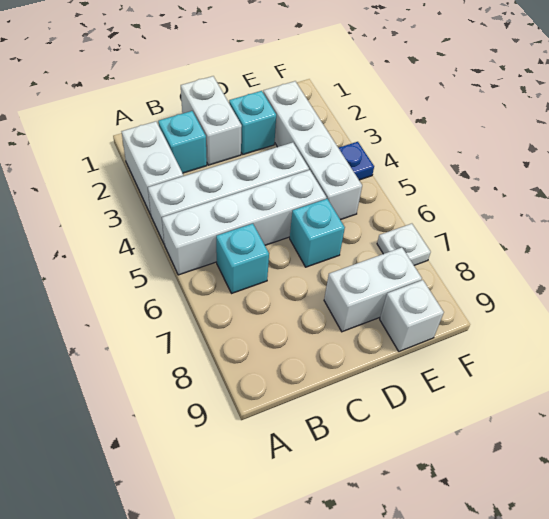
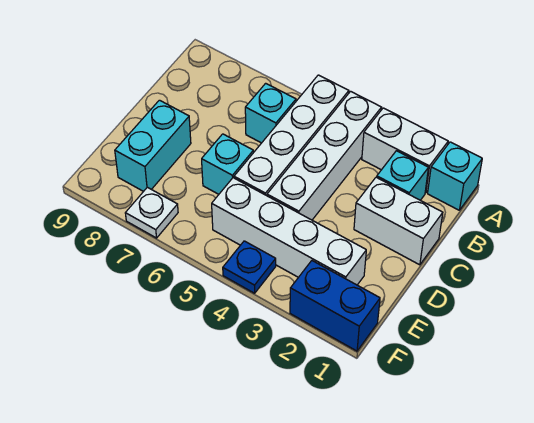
cyan 1x1 brick [229,91,276,154] -> cyan 1x1 brick moved to [428,142,482,210]
white 1x2 brick [324,247,422,332] -> cyan 1x2 brick [115,100,191,191]
white 1x1 brick [380,280,444,351] -> none
none -> blue 1x2 brick [290,261,380,351]

